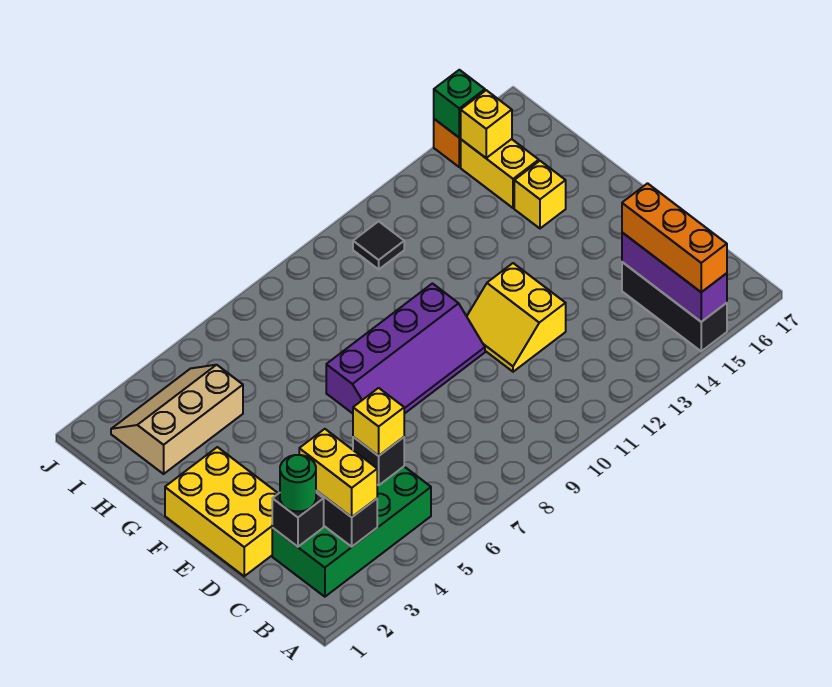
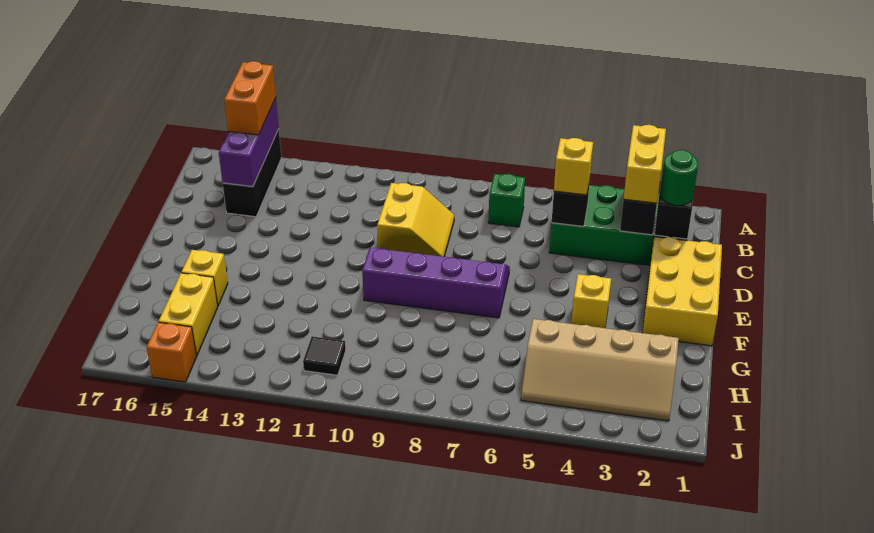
orange 1x3 brick [622,183,727,292] -> orange 1x2 brick [224,61,276,135]
yellow 2x2 slope [467,263,566,372] -> yellow 2x2 slope moved to [377,183,454,257]
tan 2x3 slope [111,365,243,474] -> tan 2x4 slope [521,319,679,421]
yellow 1x1 brick [461,90,512,158] -> yellow 1x1 brick moved to [571,274,611,328]
green 1x1 brick [434,70,485,138] -> green 1x1 brick moved to [488,174,525,227]

